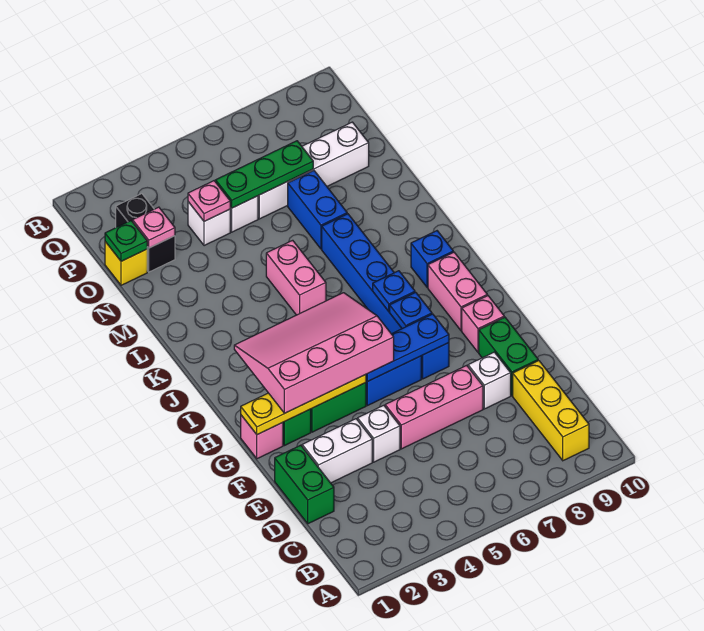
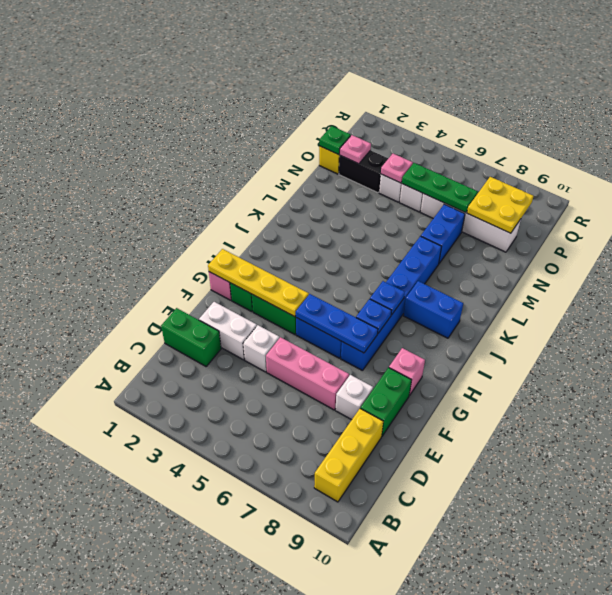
green 1x2 brick [275,445,334,524] -> green 1x2 brick turned to [161,308,221,366]
pink 3x4 slope [234,293,394,413] -> none
pink 1x2 brick [428,252,487,331] -> none
blue 1x1 brick [411,231,453,287] -> blue 1x2 brick [403,281,463,338]
pink 1x2 brick [266,240,326,315] -> none
black 1x2 brick [116,194,175,272] -> black 1x2 brick turned to [339,150,388,193]
none -> yellow 2x2 plate [467,177,533,233]

